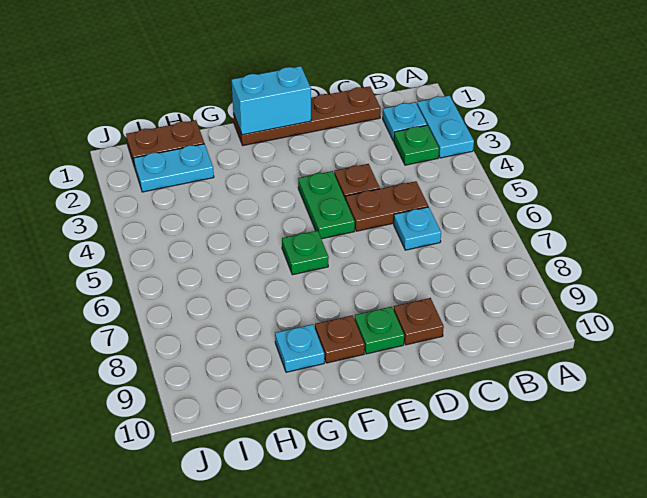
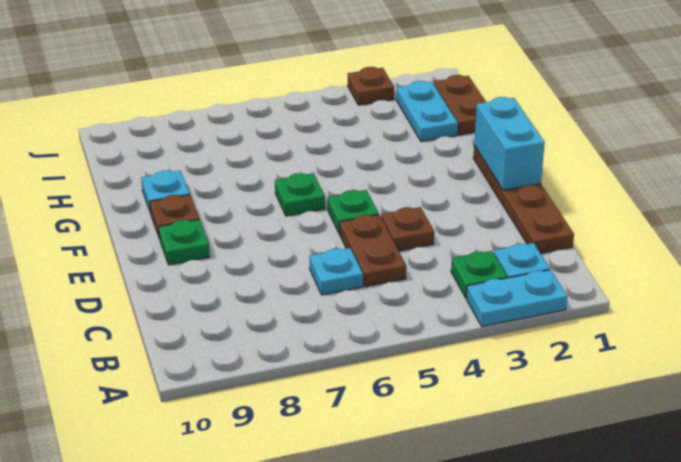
brown 1x1 plate [394,298,444,345] -> brown 1x1 plate moved to [348,67,394,105]
green 1x2 plate [298,171,355,239] -> green 1x1 plate [327,190,379,234]

